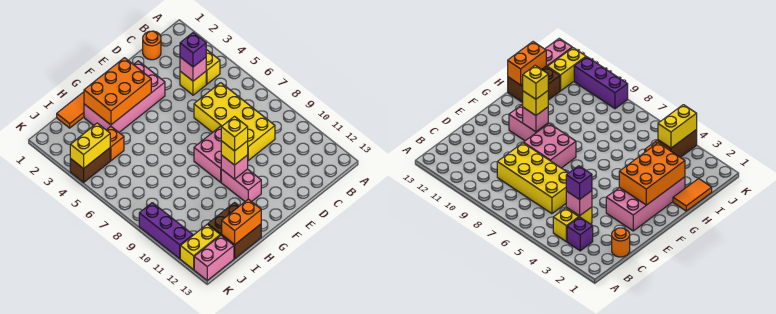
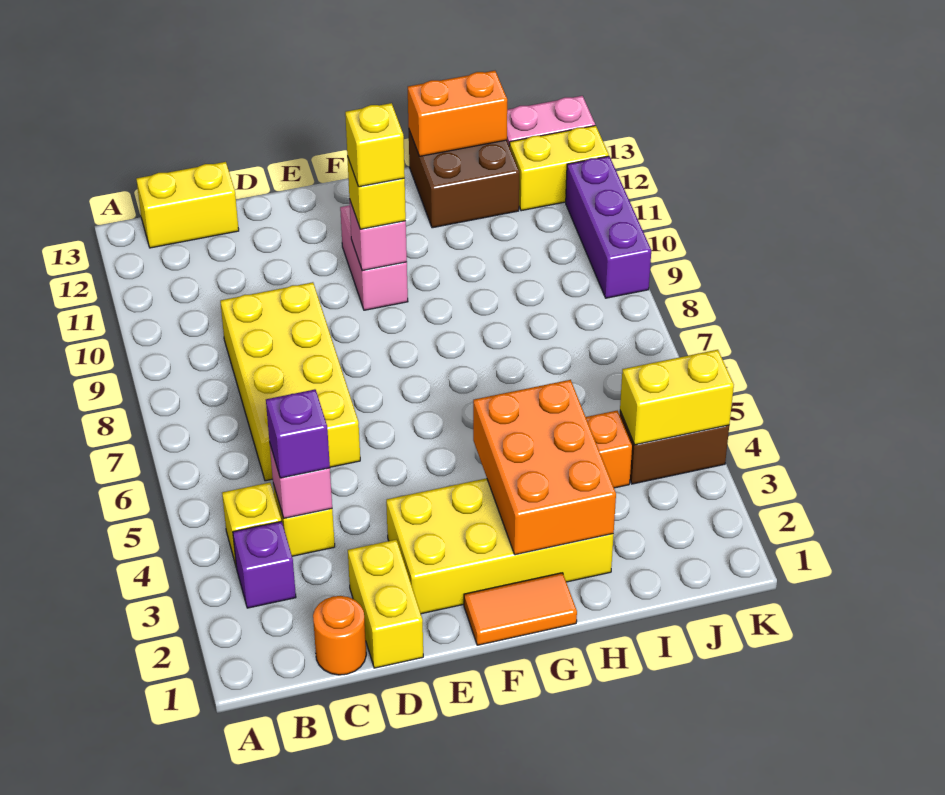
none -> yellow 1x2 brick [136,162,239,248]
none -> yellow 1x2 brick [348,540,423,668]
pink 2x4 brick [84,61,165,132] -> yellow 2x4 brick [386,478,614,614]
pink 2x2 brick [194,126,221,182] -> none
orange 2x3 brick [84,58,151,125] -> orange 2x3 brick turned to [473,380,616,555]
orange 1x2 tile [57,92,84,128] -> orange 1x2 tile moved to [464,573,577,645]

